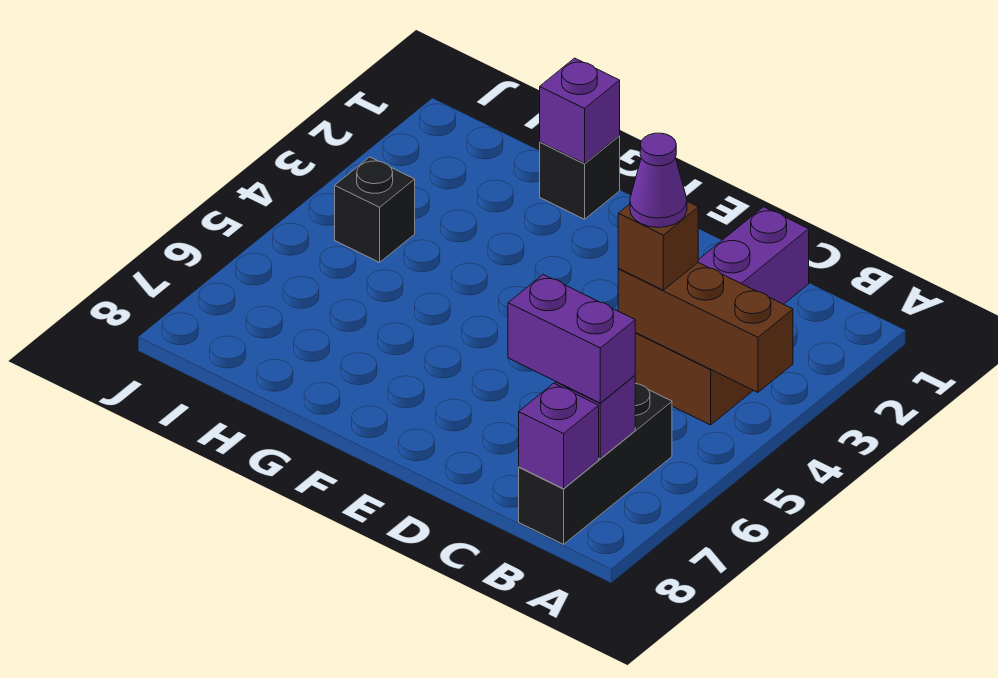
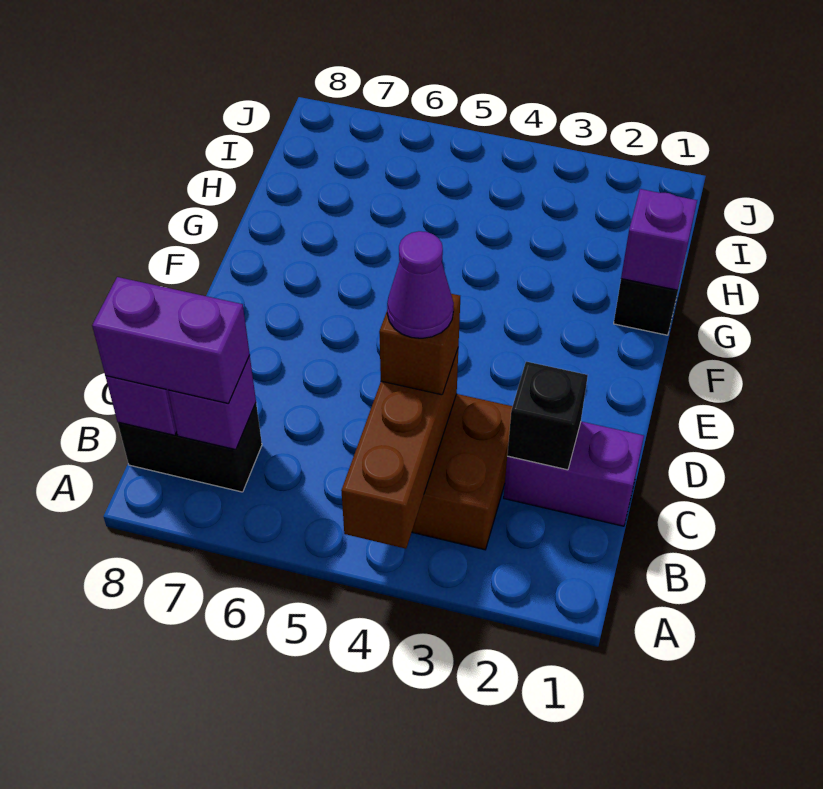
black 1x3 brick [519,384,672,544] -> black 1x2 brick [118,403,262,492]
purple 1x2 brick [508,275,635,403] -> purple 1x2 brick turned to [92,277,250,403]
black 1x1 brick [335,157,415,262] -> black 1x1 brick moved to [507,362,588,470]

